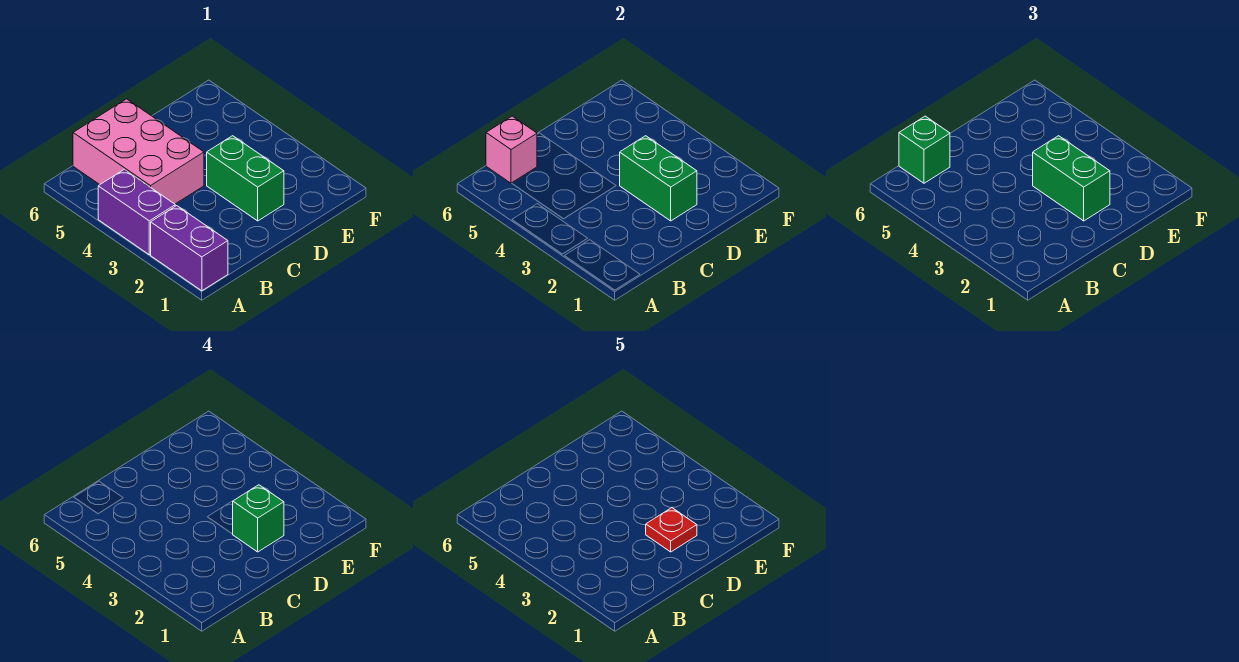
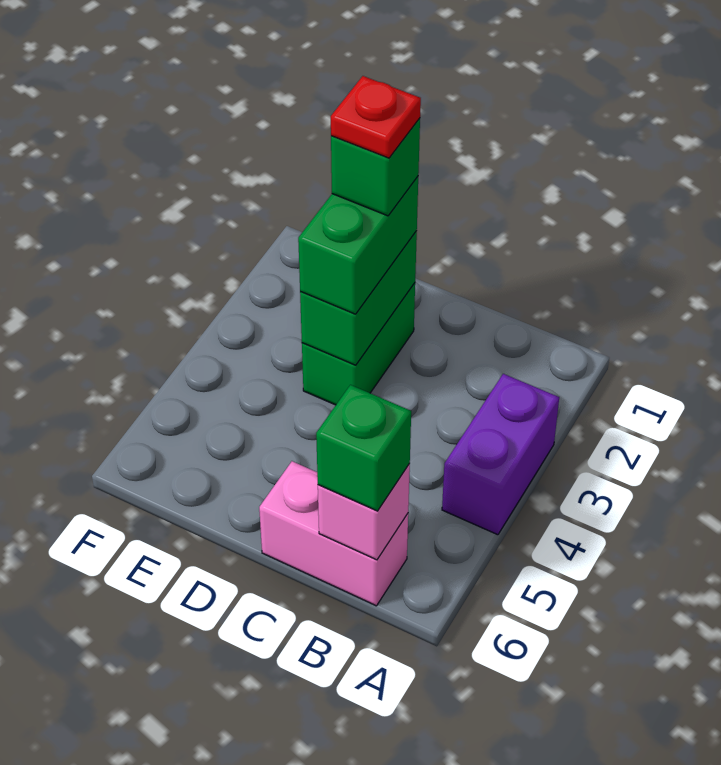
purple 1x2 brick [151,206,228,291] -> none
pink 2x3 brick [73,99,204,204] -> pink 1x2 brick [259,461,408,606]

